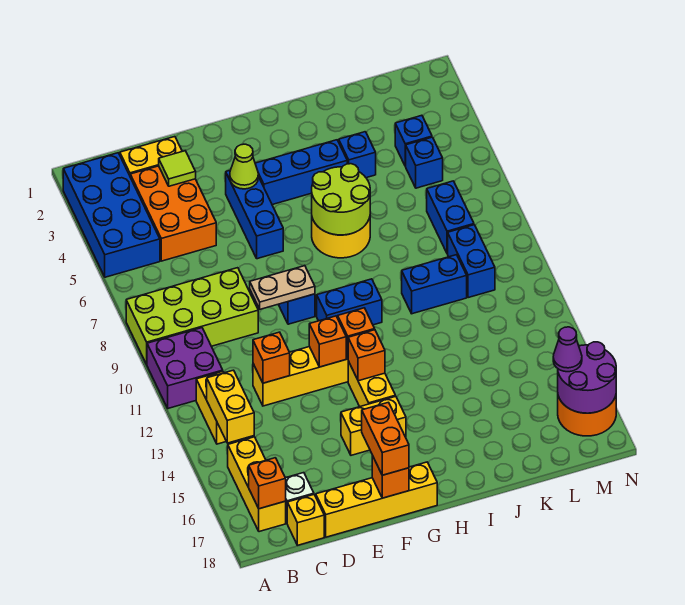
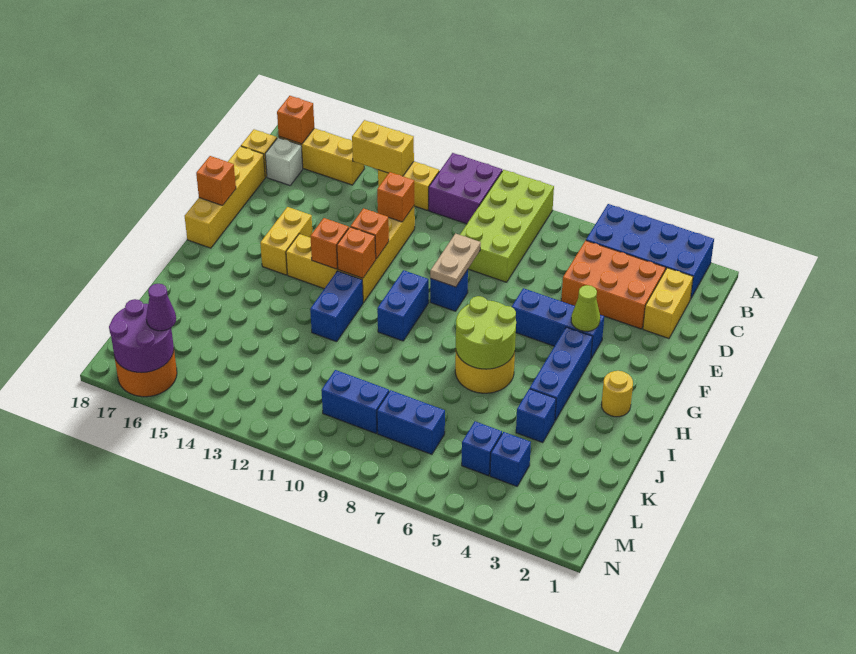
lime 1x1 tile [159,151,196,186] -> none
orange 1x2 brick [362,402,409,475] -> none
none -> yellow 1x1 round brick [601,371,633,417]
blue 1x2 brick [402,255,467,314] -> blue 1x2 brick moved to [310,271,363,342]

